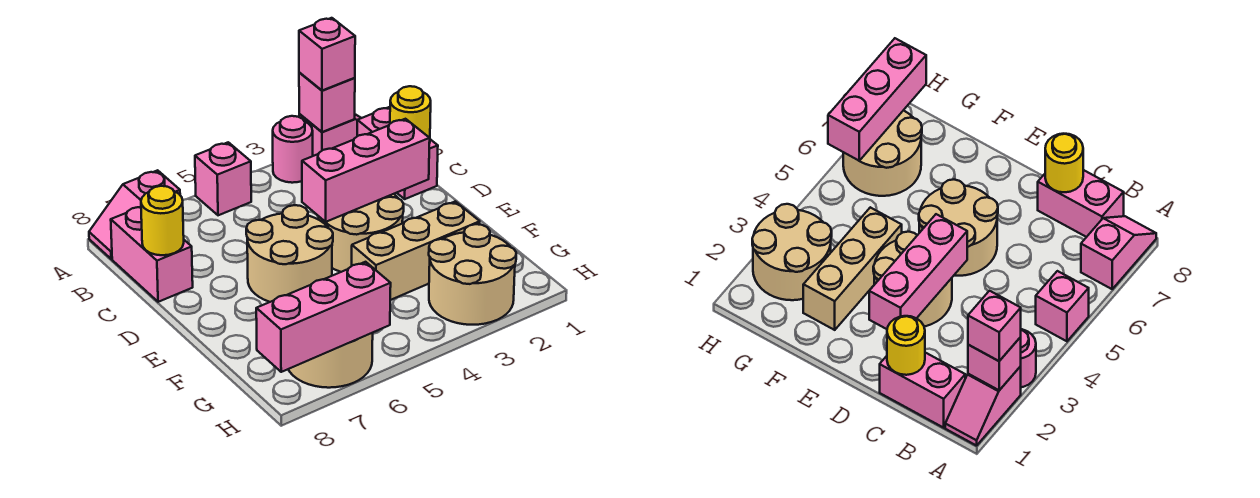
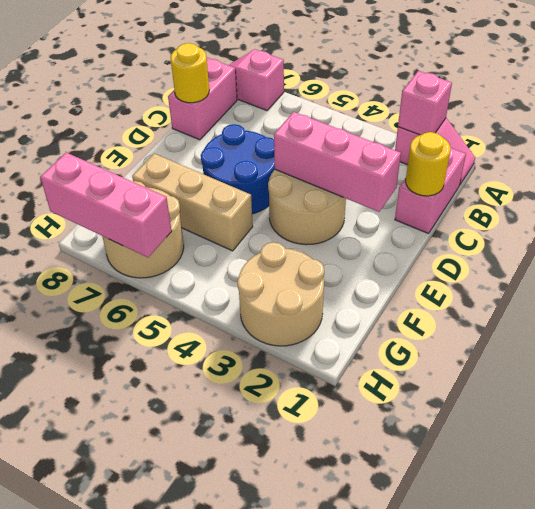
pink 1x1 brick [299,18,355,91] -> none
pink 1x1 round brick [273,116,313,183] -> none
pink 1x1 brick [195,142,251,215] -> none
tan 2x2 round brick [246,205,333,302] -> blue 2x2 round brick [201,124,275,214]
tan 1x3 brick [352,201,480,300] -> tan 1x3 brick moved to [132,154,253,251]

